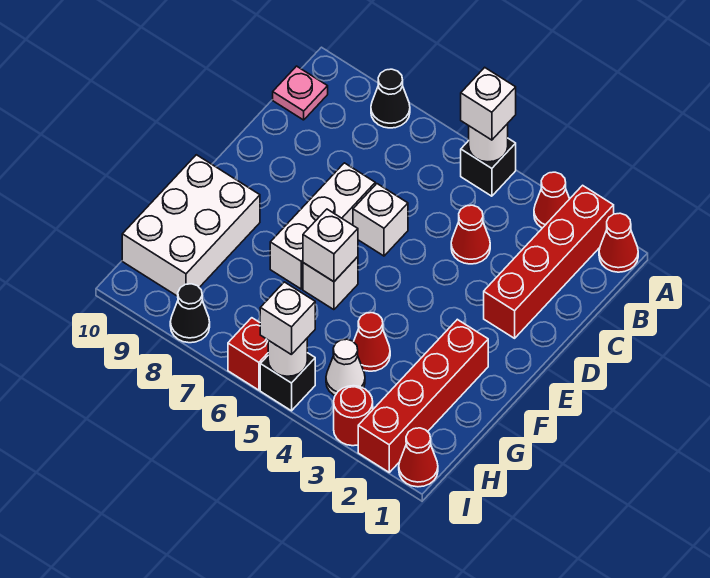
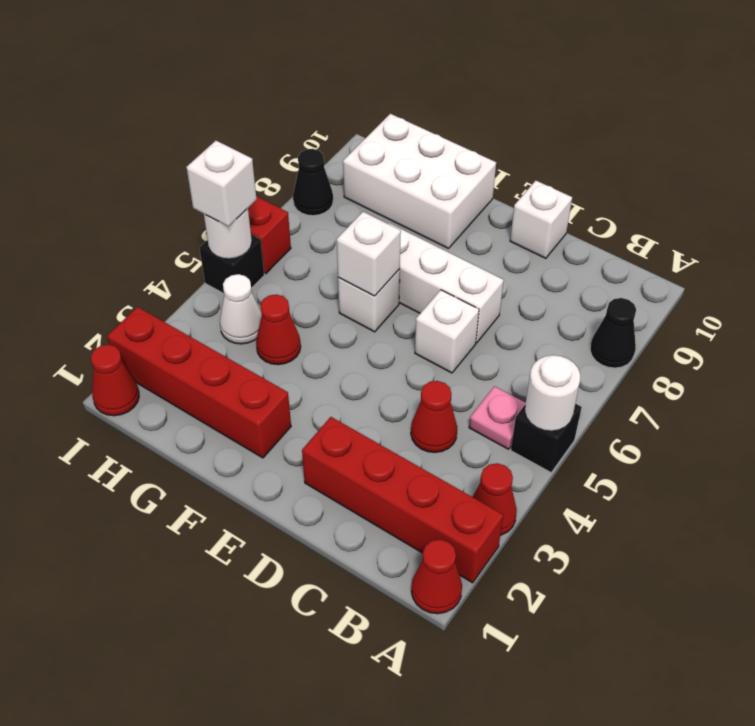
white 1x1 brick [461,67,516,140] -> white 1x1 brick moved to [510,181,572,258]
pink 1x1 plate [273,66,328,120] -> pink 1x1 plate moved to [469,386,526,449]
red 1x1 round brick [334,386,373,446] -> none

